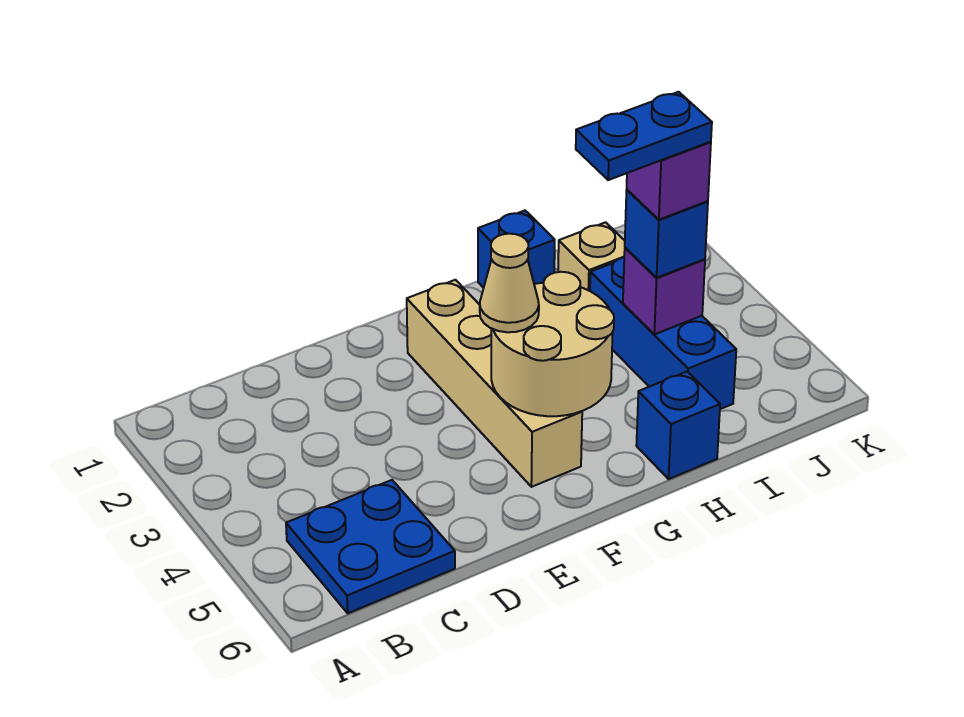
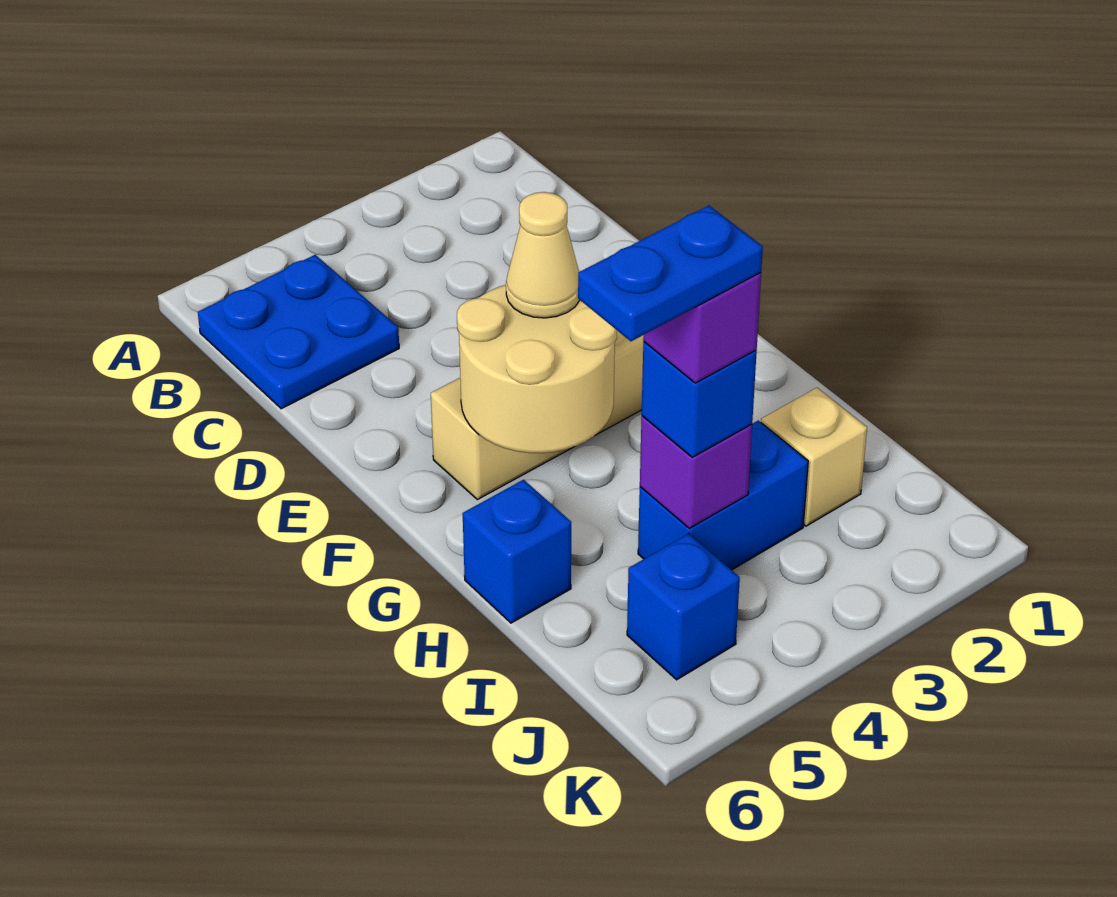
blue 1x1 brick [478,211,555,288] -> blue 1x1 brick moved to [627,533,740,680]
blue 1x2 plate [576,92,712,180] -> blue 1x2 plate turned to [578,206,763,341]
blue 1x3 brick [590,257,736,409] -> blue 1x2 brick [638,421,808,570]

